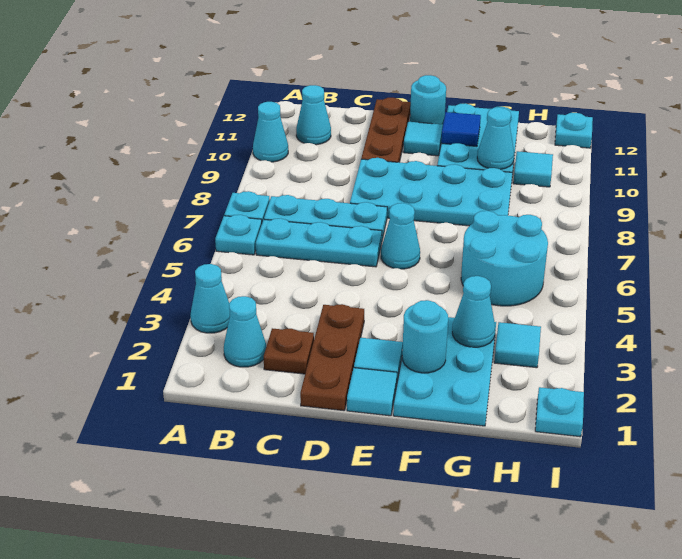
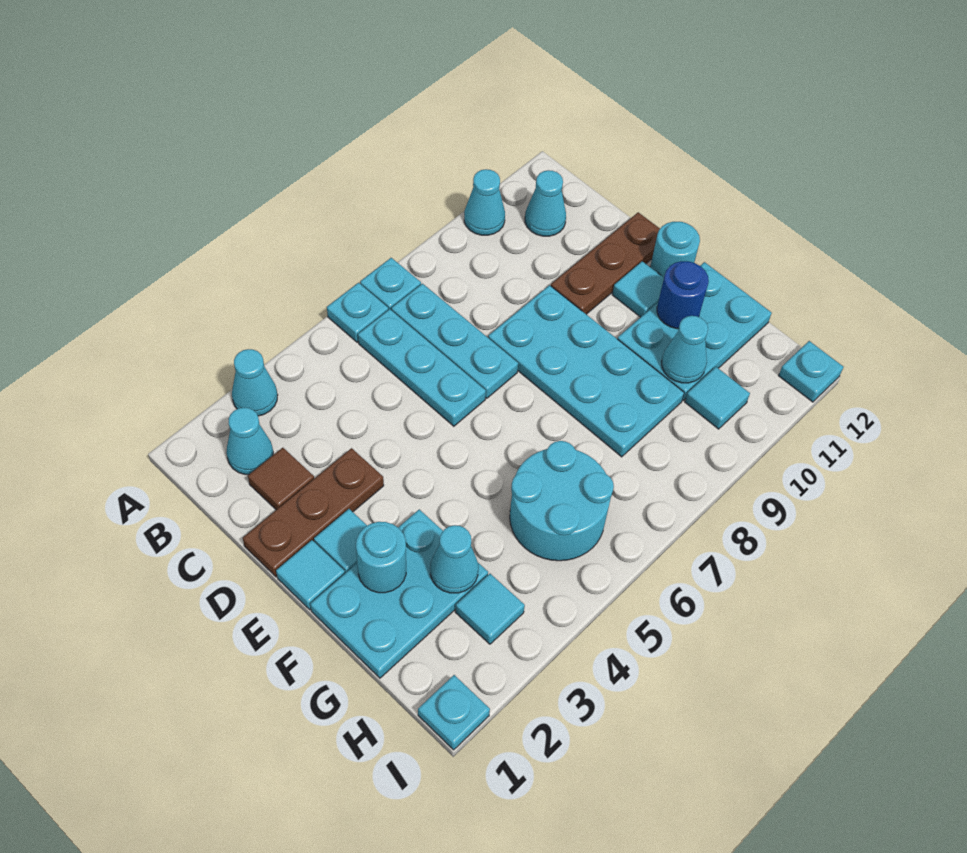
brown 1x1 plate [264,328,314,374] -> brown 1x1 tile [248,448,314,510]
cyan 1x1 cone [381,203,420,269] -> none
blue 1x1 tile [441,112,481,146] -> blue 1x1 round brick [657,261,709,329]

